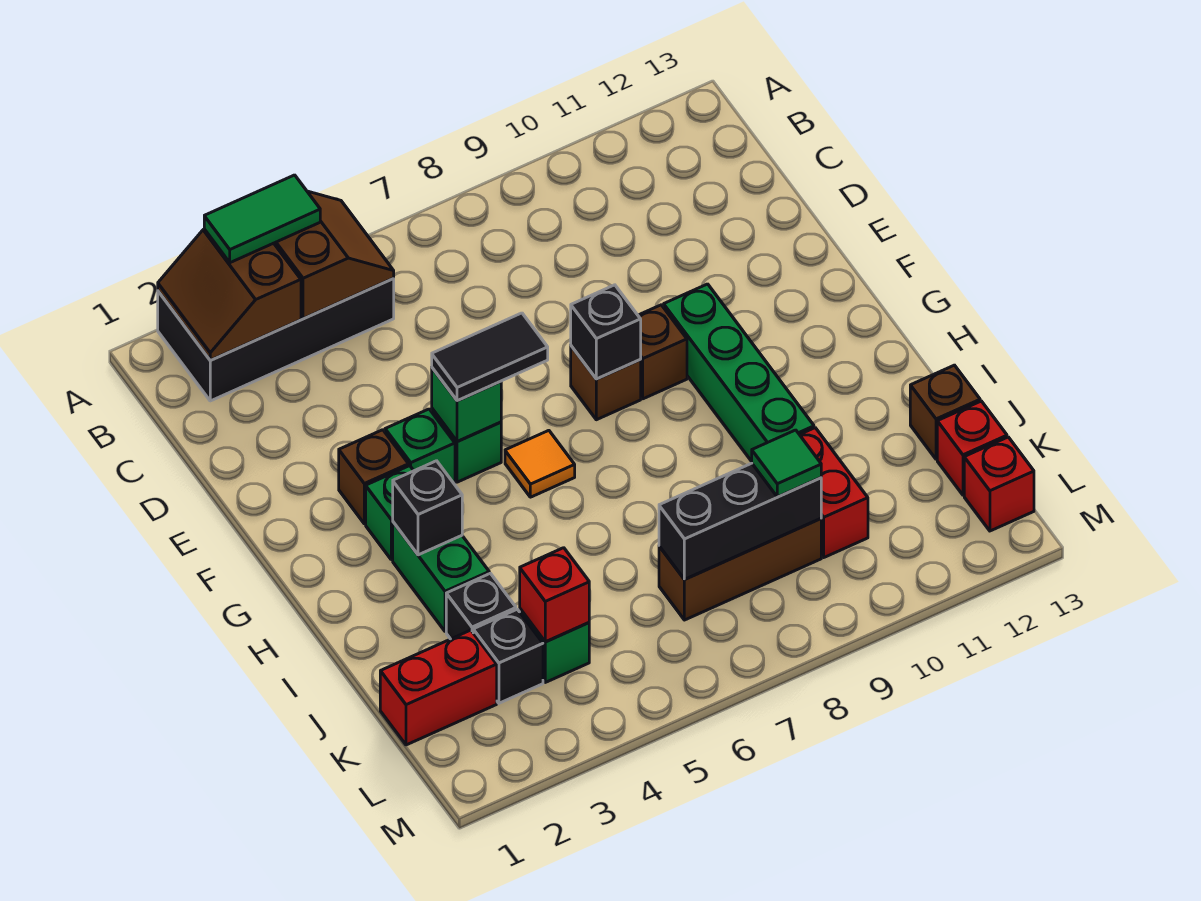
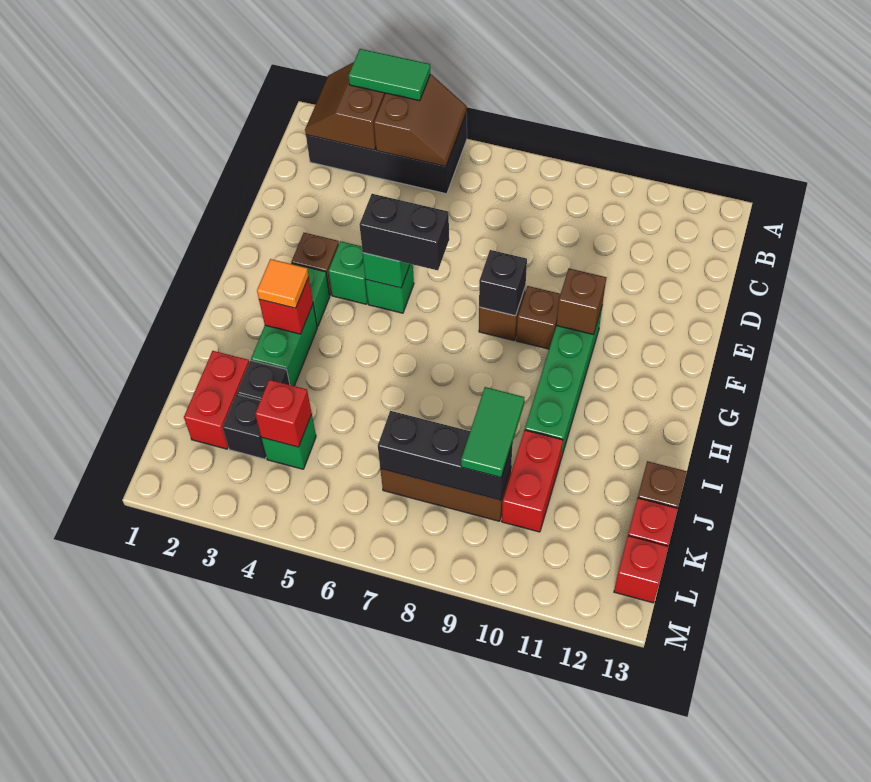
black 1x2 tile [432,313,548,401] -> black 1x2 brick [359,194,449,270]
none -> brown 1x1 brick [556,268,606,335]
orange 1x1 tile [505,430,575,497] -> orange 1x1 tile moved to [257,259,309,308]
black 1x1 brick [393,461,462,555] -> red 1x1 brick [259,278,313,334]
red 1x2 brick [380,630,497,745] -> red 1x2 brick turned to [184,351,249,449]
green 1x1 tile [752,430,821,497] -> green 1x2 tile [461,387,524,478]

